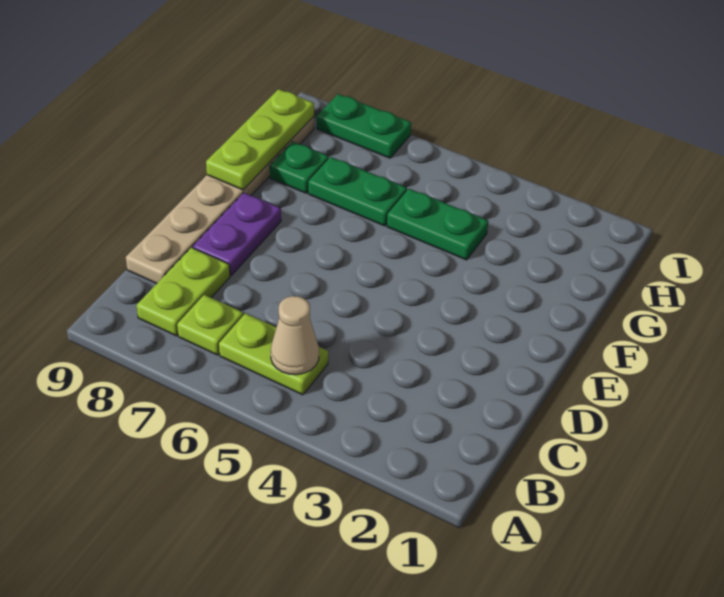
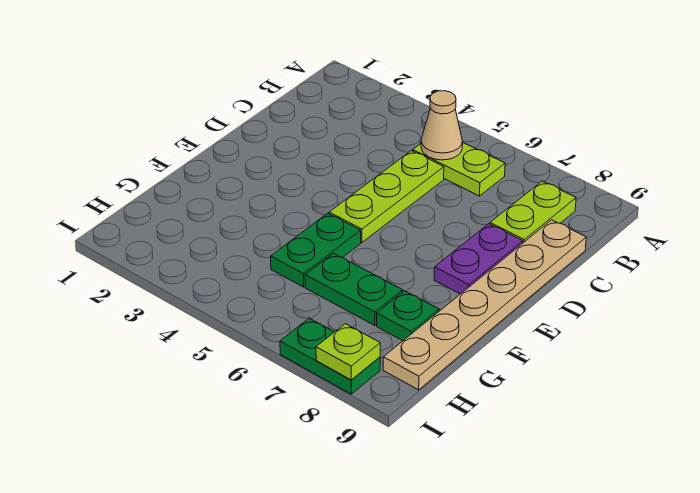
lime 1x1 plate [177,295,243,355] -> lime 1x1 plate moved to [316,324,380,380]
lime 1x3 plate [206,89,314,190] -> lime 1x3 plate moved to [329,151,444,242]
green 1x2 plate [387,189,488,260] -> green 1x2 plate turned to [271,213,361,287]

